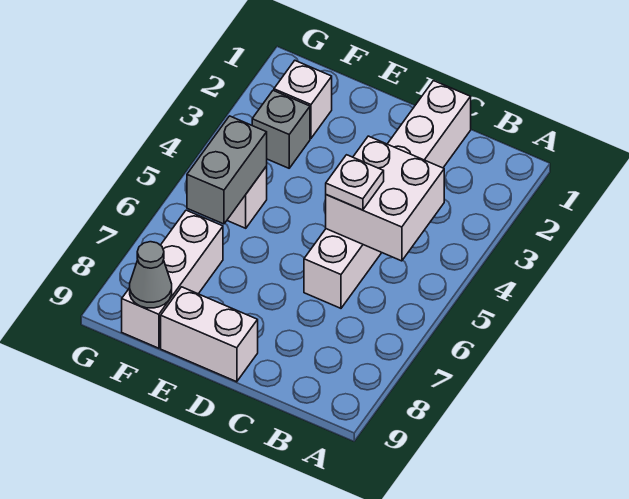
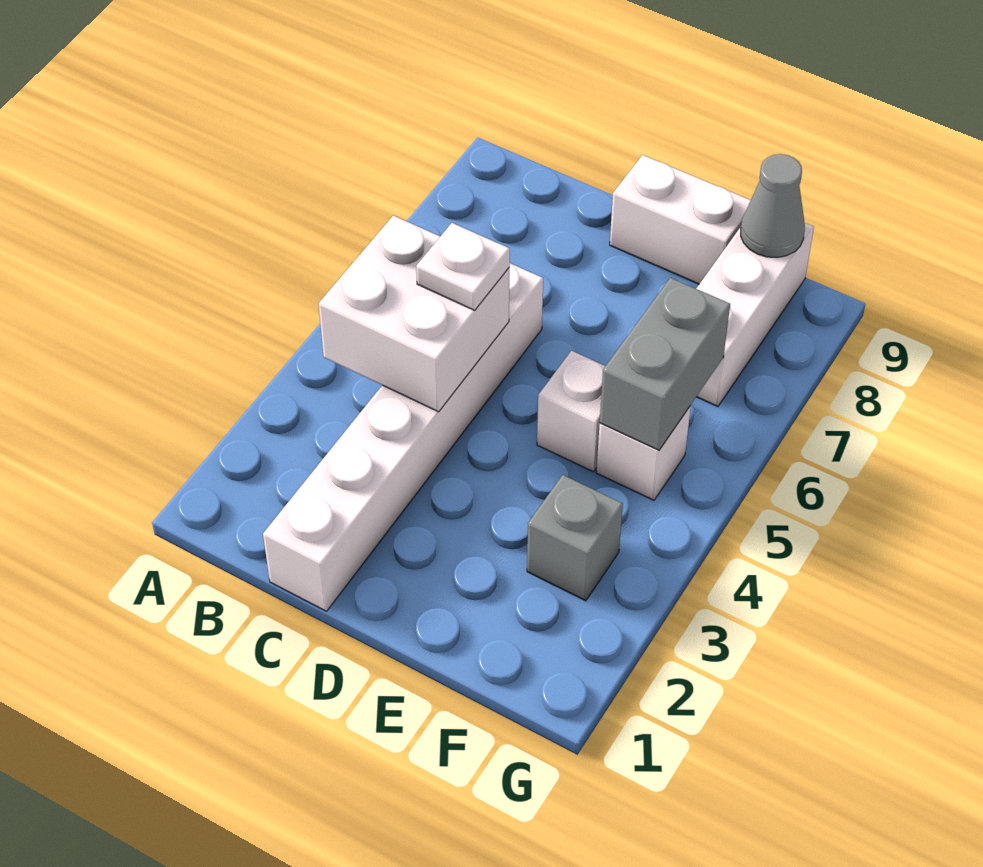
white 1x1 brick [274,61,332,138] -> white 1x1 brick moved to [537,351,605,472]

